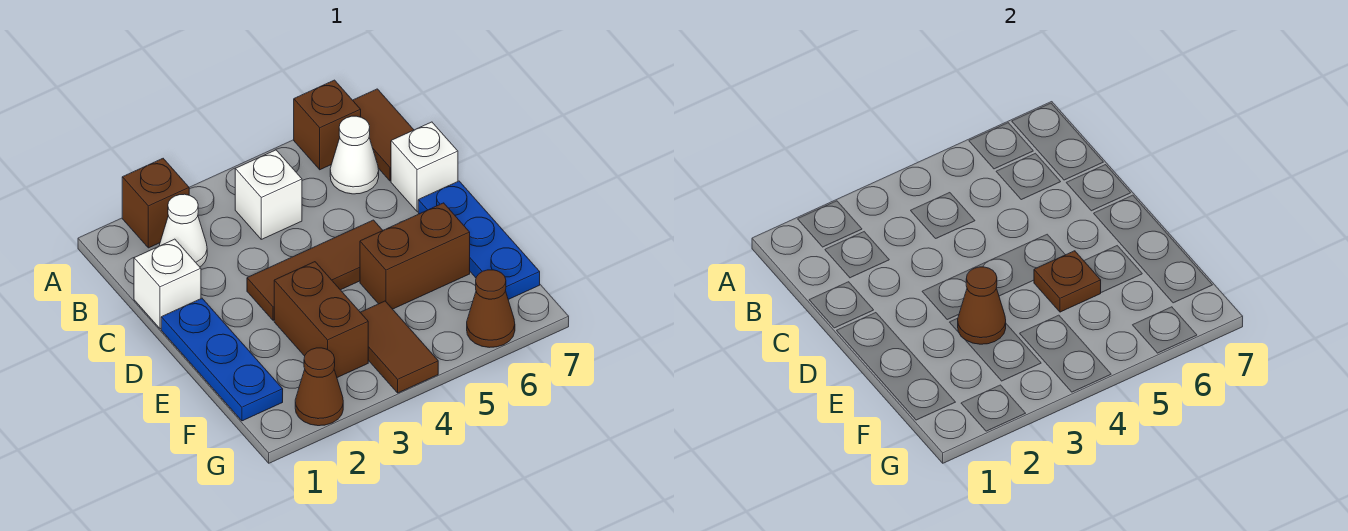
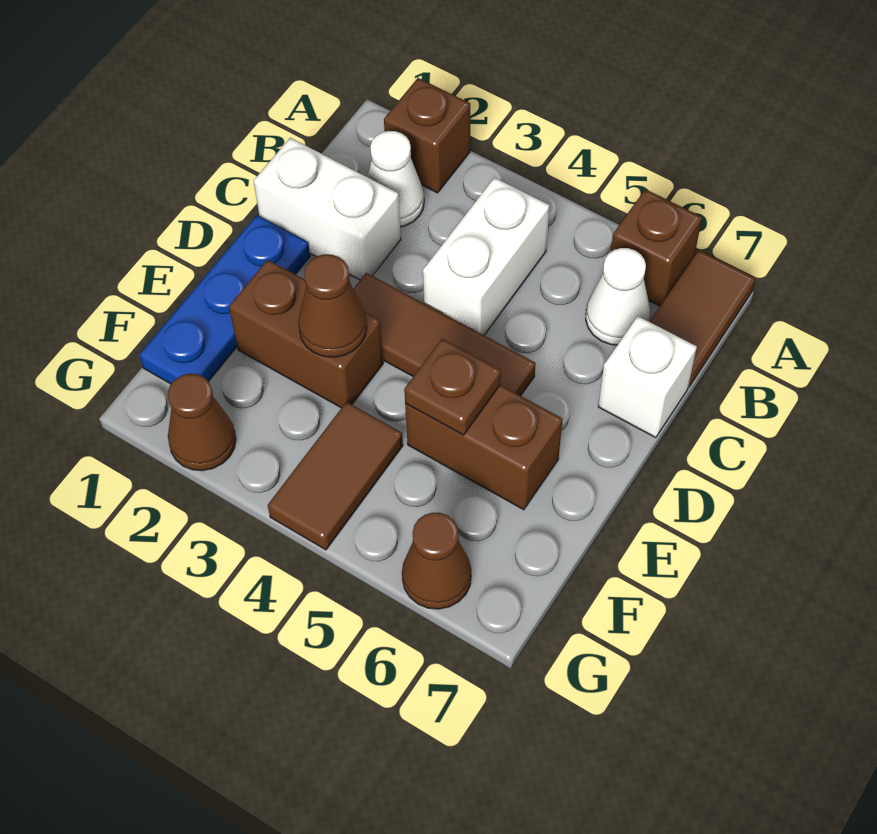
white 1x1 brick [235,150,302,239] -> white 1x2 brick [423,178,549,335]
white 1x1 brick [134,239,201,329] -> white 1x2 brick [254,138,401,280]
blue 1x3 plate [418,181,540,300] -> none
brown 1x2 brick [274,262,368,378] -> brown 1x2 brick turned to [229,260,383,408]

